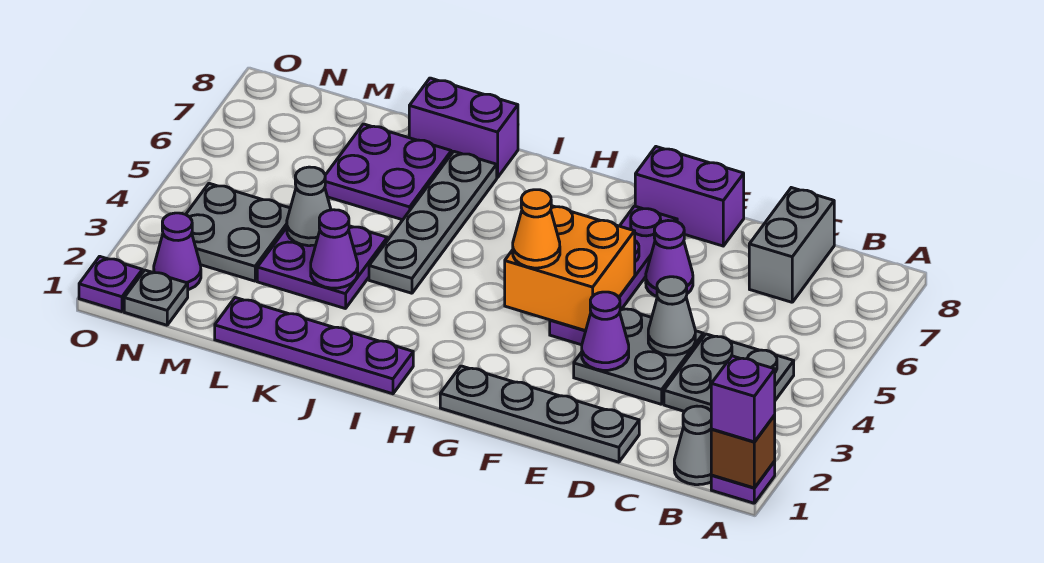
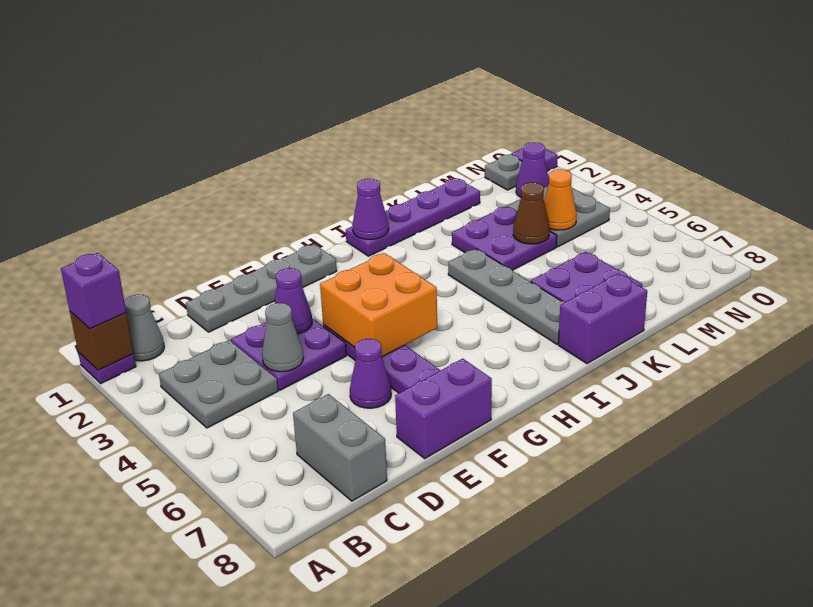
grey 2x2 plate [574,308,703,404] -> purple 2x2 plate [231,319,347,390]
orange 1x1 cone [513,190,560,268] -> orange 1x1 cone moved to [544,169,577,230]
purple 1x1 cone [311,210,358,288] -> purple 1x1 cone moved to [352,179,389,240]
grey 1x1 cone [287,167,331,246] -> brown 1x1 cone [513,183,549,244]

